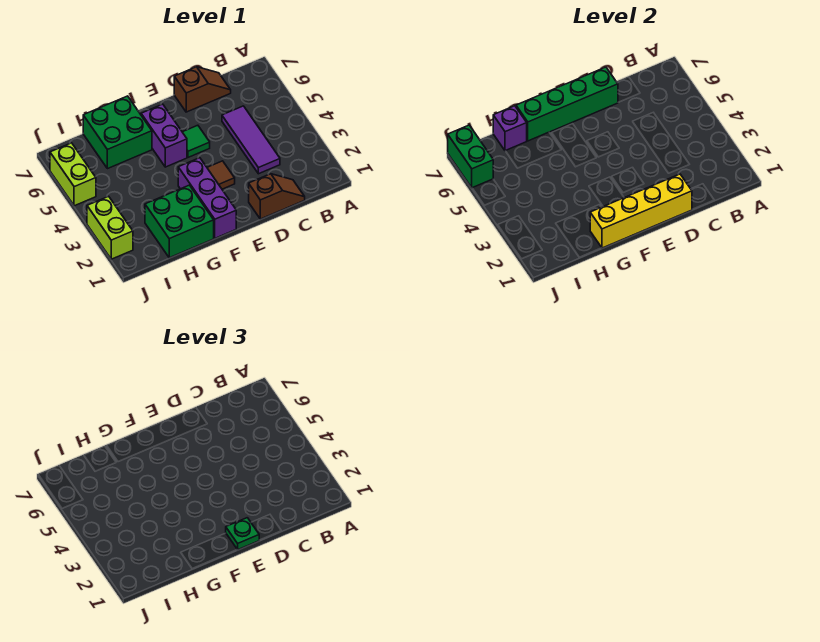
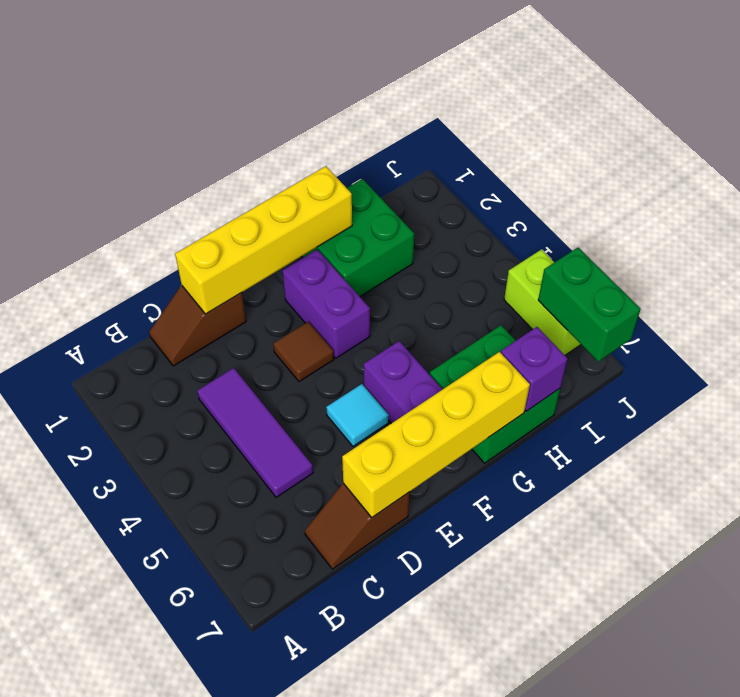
green 1x4 brick [516,67,618,141] -> yellow 1x4 brick [342,352,530,517]
green 1x1 plate [226,518,259,550] -> none
green 1x1 tile [183,125,210,157] -> cyan 1x1 tile [326,384,389,446]
purple 1x3 brick [178,158,236,238] -> purple 1x2 brick [283,249,370,358]
lime 1x2 brick [87,196,133,259] -> none

